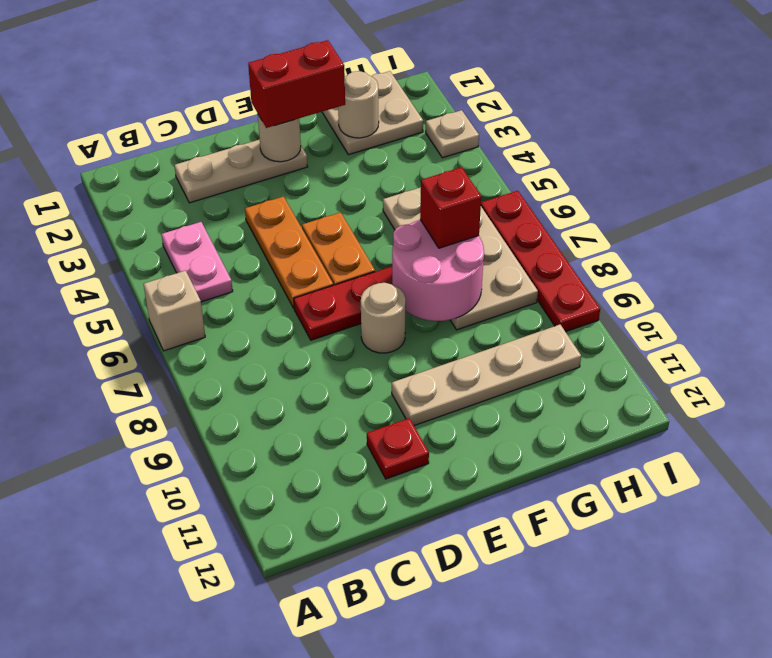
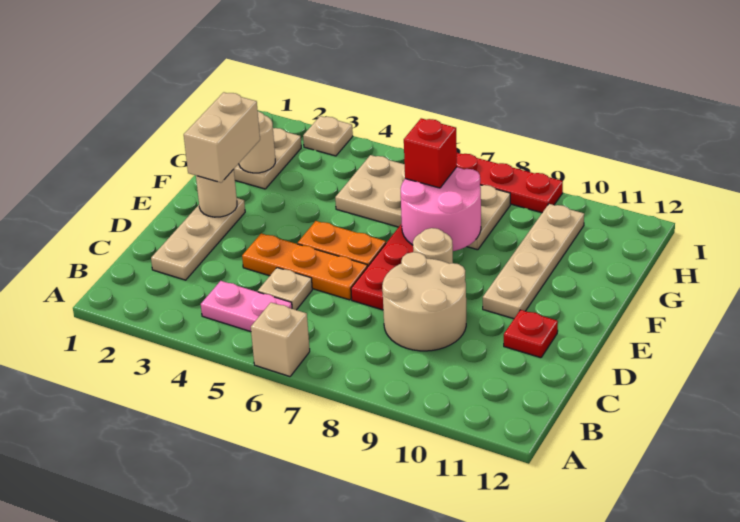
none -> tan 1x1 plate [258,268,312,310]
none -> tan 2x2 round brick [382,252,466,351]
red 1x2 brick [248,40,345,128] -> tan 1x2 brick [184,92,260,183]

